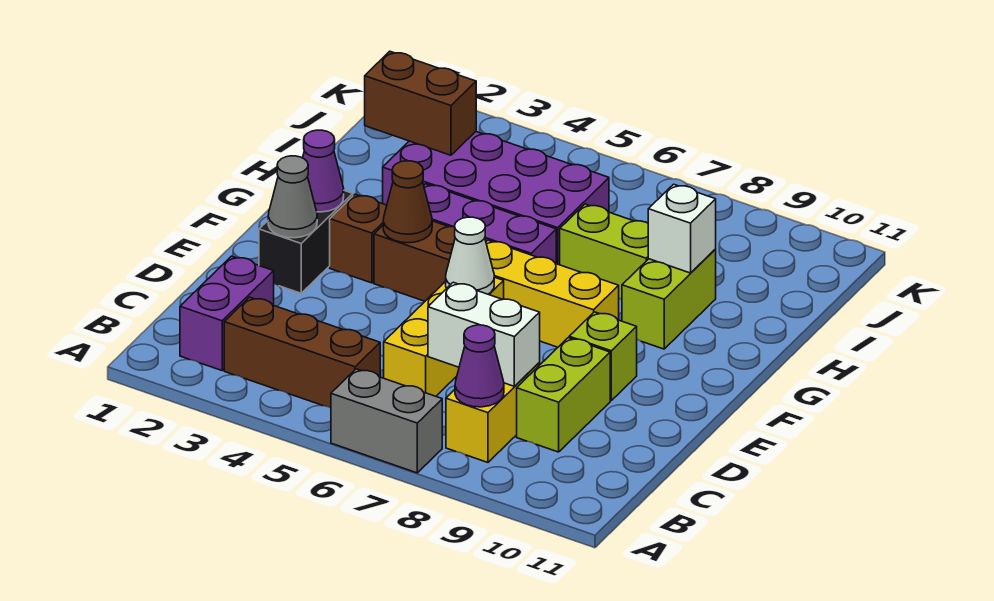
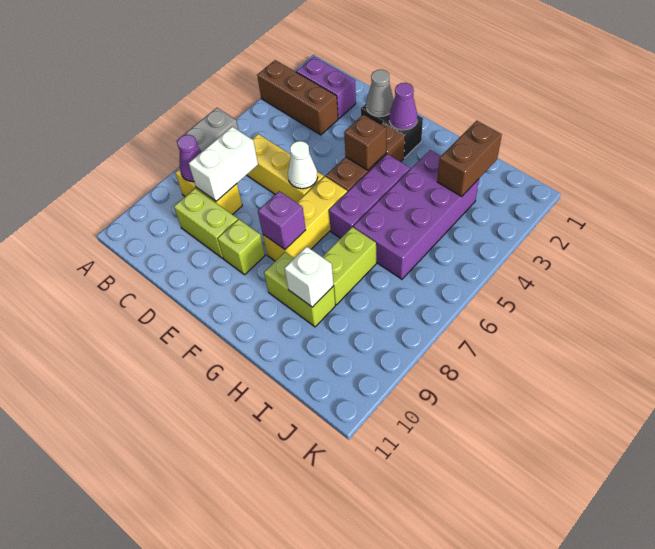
brown 1x3 brick [224,297,380,408] -> brown 1x3 brick turned to [257,60,338,135]
brown 1x1 cone [383,161,432,243] -> brown 1x1 brick [344,115,386,170]
none -> purple 1x1 brick [258,191,306,249]

